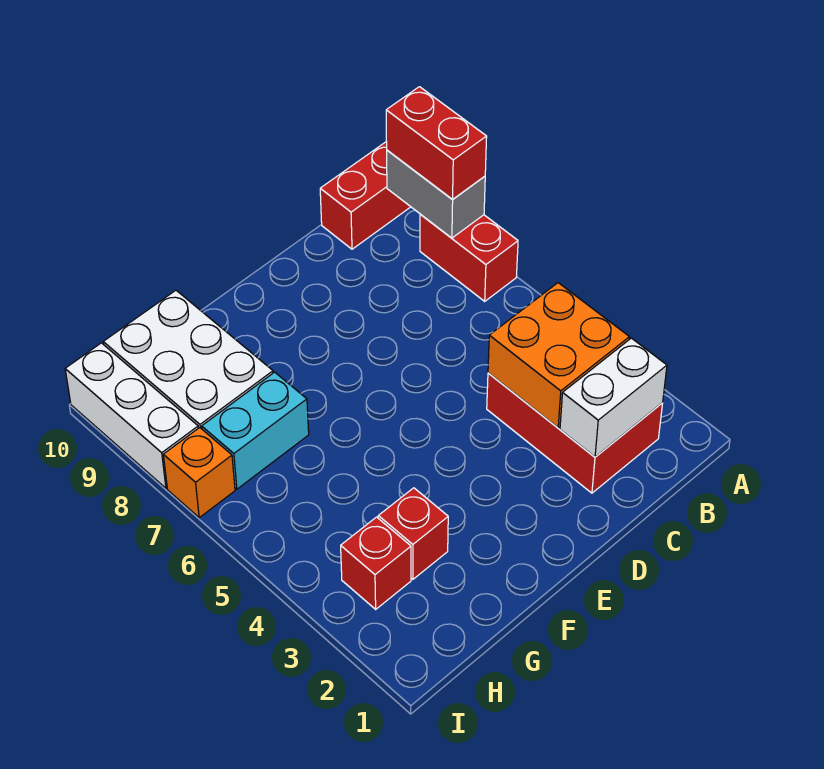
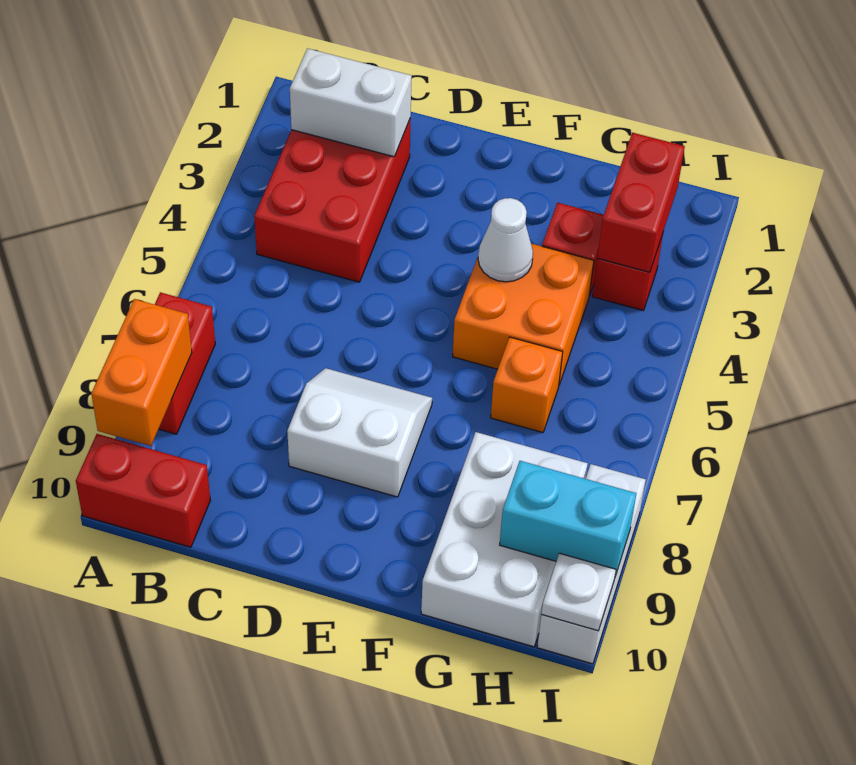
grey 1x2 brick [387,150,485,238] -> orange 1x2 brick [91,299,192,446]
red 1x2 brick [386,87,487,200] -> red 1x2 brick moved to [597,133,685,272]
orange 2x2 brick [488,283,629,428] -> orange 2x2 brick moved to [453,244,594,385]
none -> white 2x2 slope [287,368,432,497]
none -> white 1x1 cone [478,198,533,282]
cyan 1x2 brick [202,372,309,489] -> cyan 1x2 brick moved to [500,461,637,576]
orange 1x1 brick [163,428,235,518] -> orange 1x1 brick moved to [491,337,563,433]
none -> white 1x1 plate [541,553,616,631]

